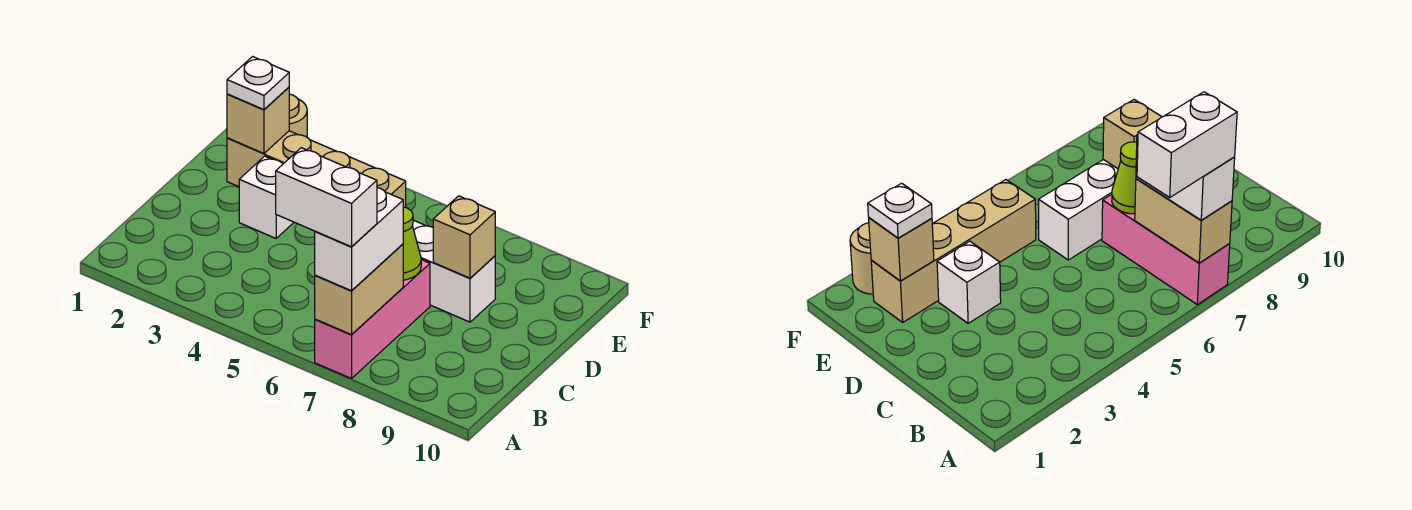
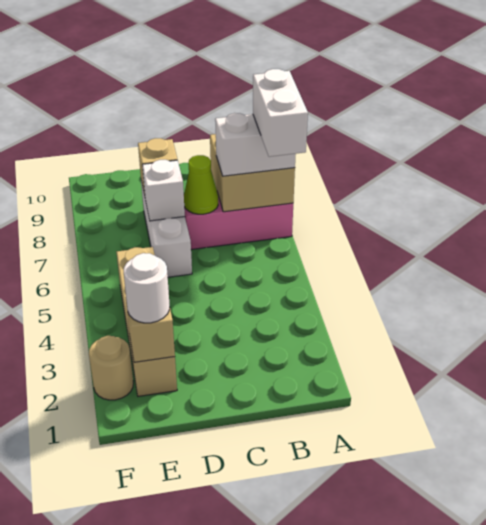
tan 1x2 brick [315,244,403,335] -> tan 2x2 brick [210,134,295,212]
white 1x1 brick [239,156,294,238] -> white 1x1 brick moved to [142,160,185,221]
white 1x1 plate [227,57,289,110] -> white 1x1 round brick [124,253,170,323]

